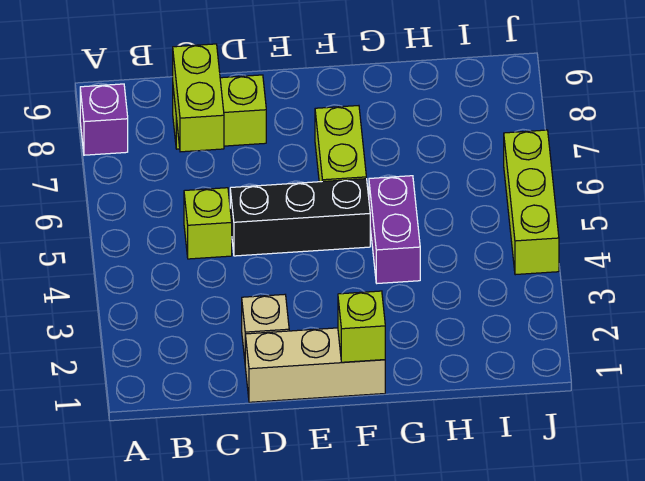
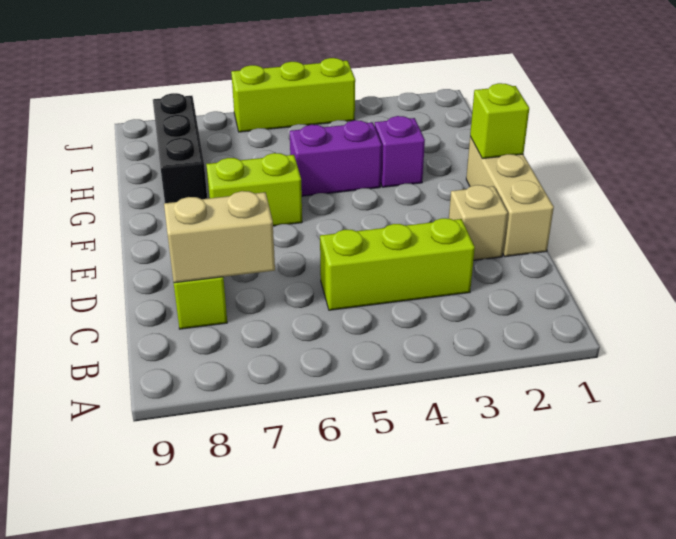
purple 1x1 brick [80,84,128,155] -> purple 1x1 brick moved to [375,116,425,187]
lime 1x1 brick [184,188,232,259] -> lime 1x3 brick [320,218,475,310]
lime 1x2 brick [173,44,224,152] -> tan 1x2 brick [164,191,275,283]
black 1x3 brick [230,179,370,256] -> black 1x3 brick moved to [153,93,207,203]

